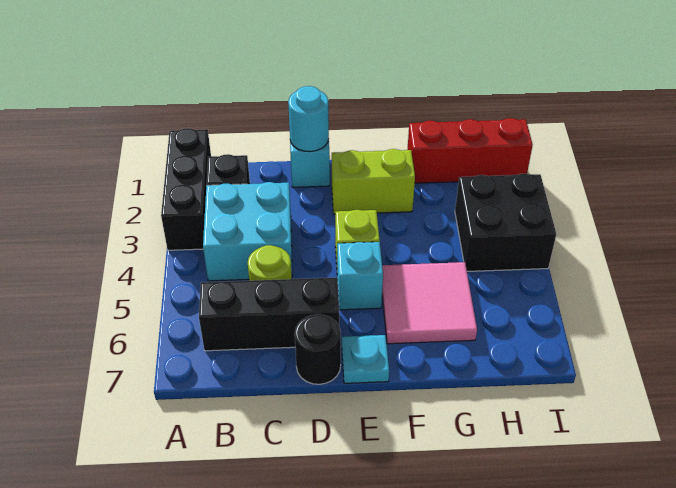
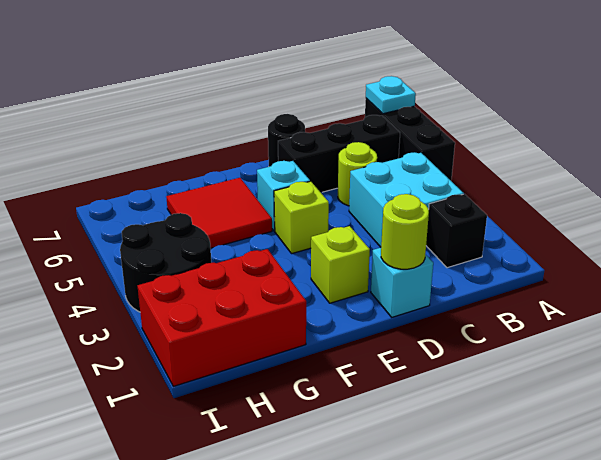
black 1x3 brick [161,128,211,250] -> black 1x3 brick moved to [365,98,455,180]
cyan 1x1 round brick [288,86,329,152] -> lime 1x1 round brick [381,194,429,269]
lime 1x2 brick [332,149,415,214] -> lime 1x1 brick [311,226,370,303]
cyan 1x1 plate [342,335,389,383] -> cyan 1x1 plate moved to [366,76,416,114]
pink 2x2 tile [382,262,477,344] -> red 2x2 tile [166,178,272,248]
red 1x3 brick [407,118,533,183] -> red 2x3 brick [138,249,306,386]
black 2x2 brick [455,174,556,271] -> black 2x2 round brick [120,213,211,312]

